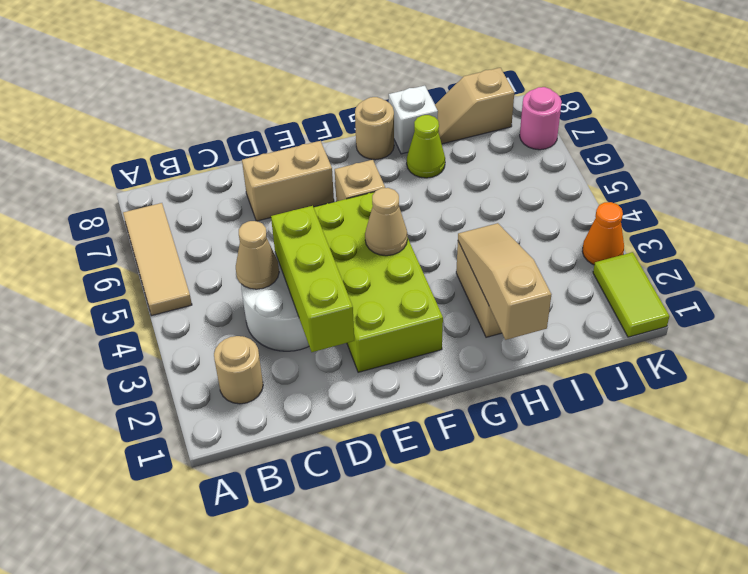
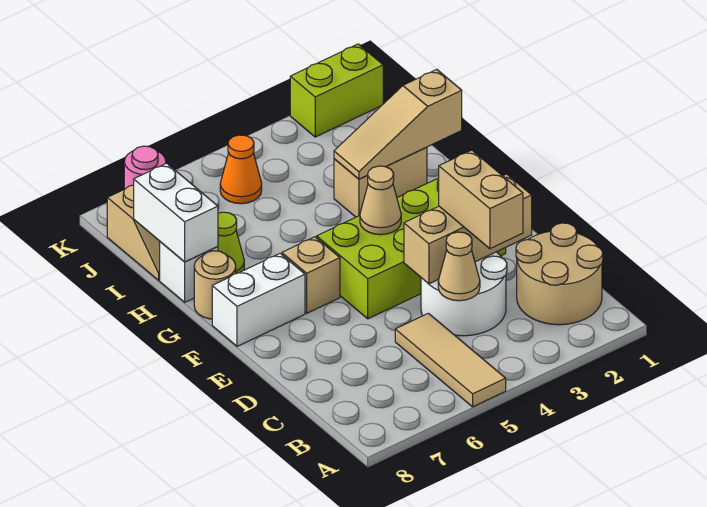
tan 1x3 tile [123,203,192,316] -> tan 1x3 tile turned to [395,313,506,407]
tan 1x1 round brick [214,336,263,404] -> tan 2x2 round brick [516,223,603,325]
lime 1x3 brick [271,206,354,352] -> tan 1x3 brick [404,174,532,284]
tan 1x2 brick [242,141,334,221] -> tan 1x2 brick moved to [439,150,523,249]
none -> white 1x2 brick [212,253,305,346]
none -> white 1x2 brick [134,163,218,262]
lime 1x2 tile [593,252,669,337] -> lime 1x2 brick [290,44,383,137]
orange 1x1 cone [582,202,624,265] -> orange 1x1 cone moved to [220,135,262,204]

